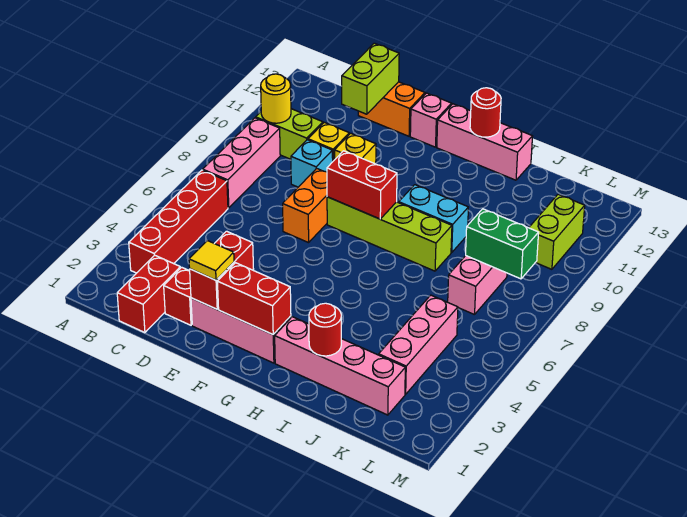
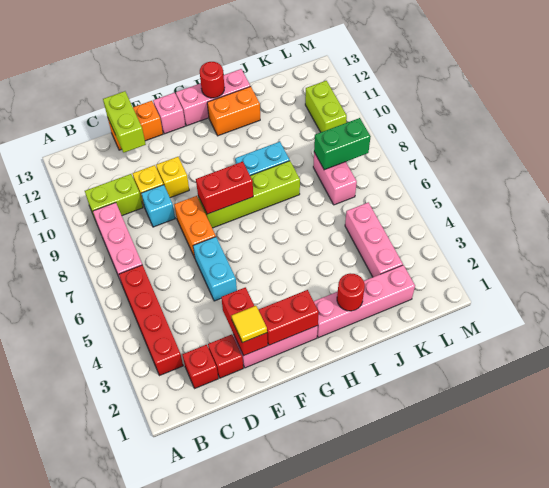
yellow 1x1 round brick [261,74,291,123] -> none
red 1x2 brick [117,255,180,333] -> red 1x1 brick [182,345,218,388]
none -> cyan 1x2 brick [193,237,237,301]
none -> orange 1x2 brick [207,86,260,136]

